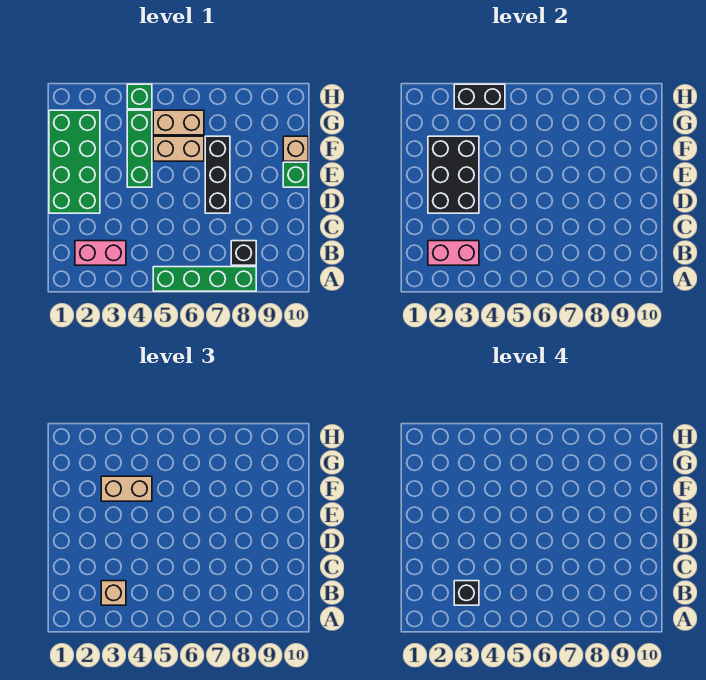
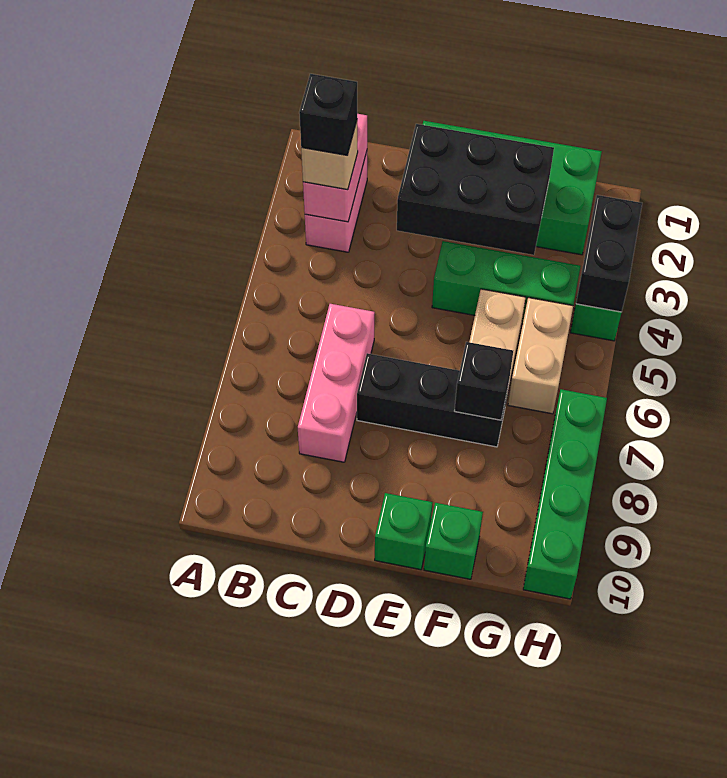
green 1x4 brick [153,267,256,291] -> green 1x4 brick moved to [523,389,607,599]
black 1x1 brick [231,241,256,265] -> black 1x1 brick moved to [455,342,513,420]
none -> pink 1x3 brick [298,304,375,462]
tan 1x2 brick [101,476,152,501] -> none
tan 1x1 brick [283,136,308,161] -> green 1x1 brick [424,503,483,579]

